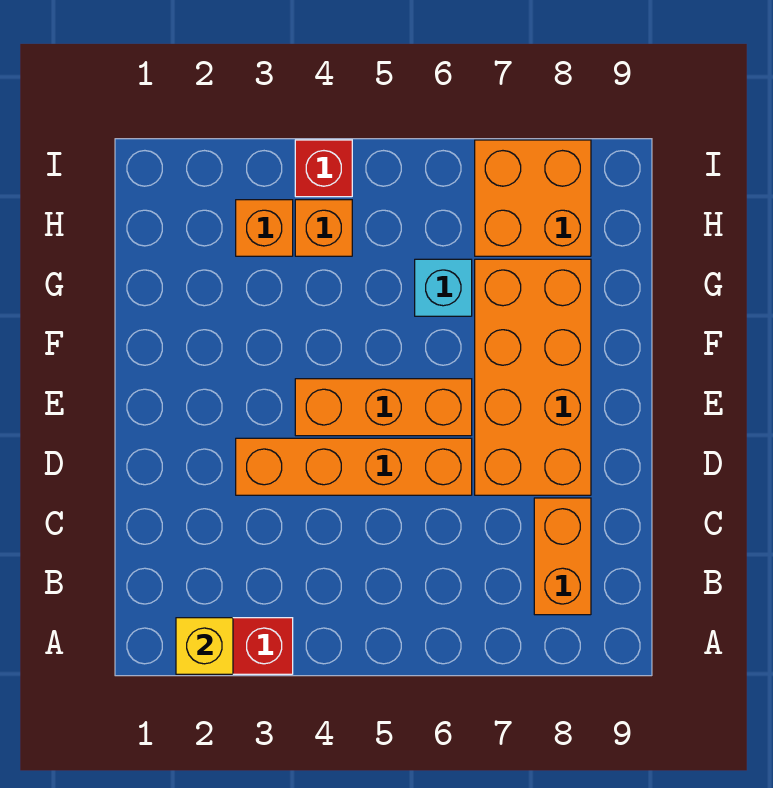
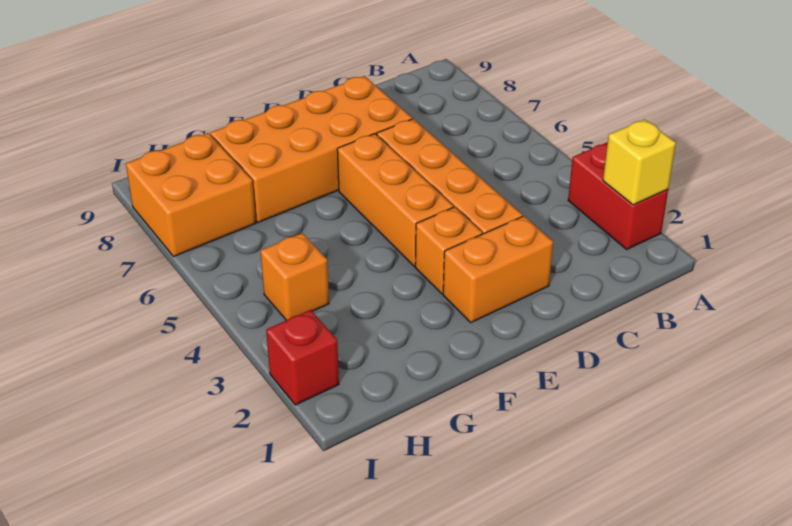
orange 1x2 brick [534,498,591,615] -> orange 1x2 brick moved to [443,216,553,323]
cyan 1x1 brick [415,259,472,316] -> none
orange 1x1 brick [236,200,293,256] -> orange 1x1 brick moved to [415,207,482,294]
red 1x1 brick [295,140,352,197] -> red 1x1 brick moved to [266,310,339,405]

